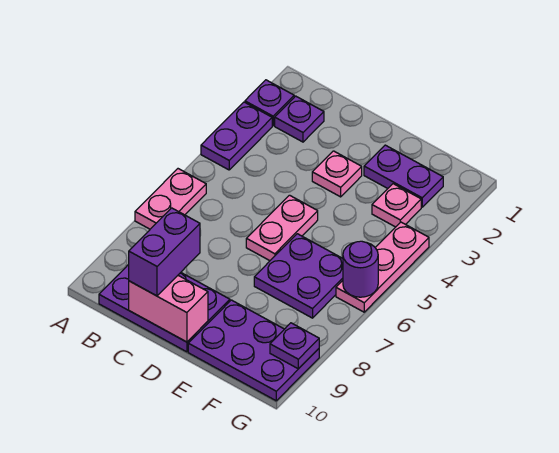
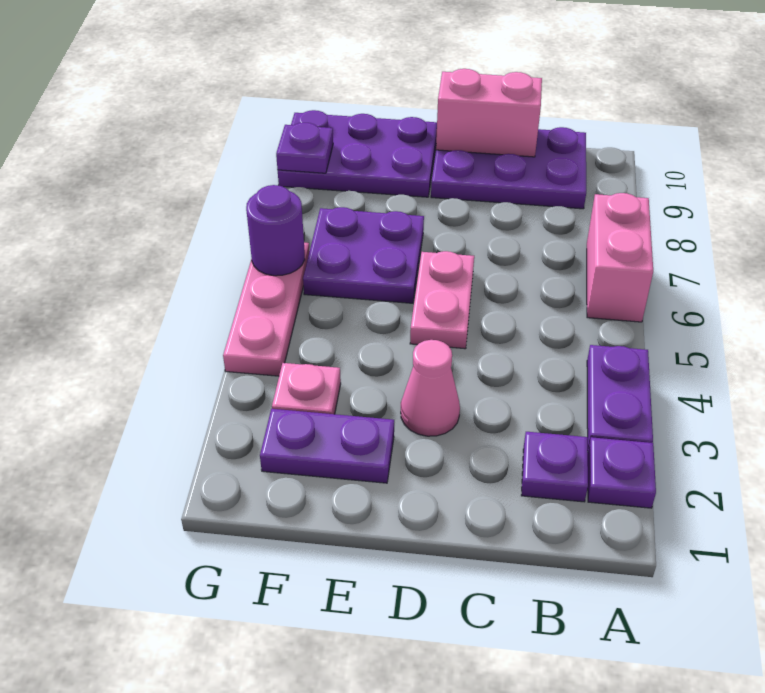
pink 1x2 plate [135,169,206,229] -> pink 1x2 brick [587,193,653,322]
purple 1x2 brick [129,208,200,296] -> none
pink 1x1 plate [312,151,362,197] -> pink 1x1 cone [401,340,460,436]

